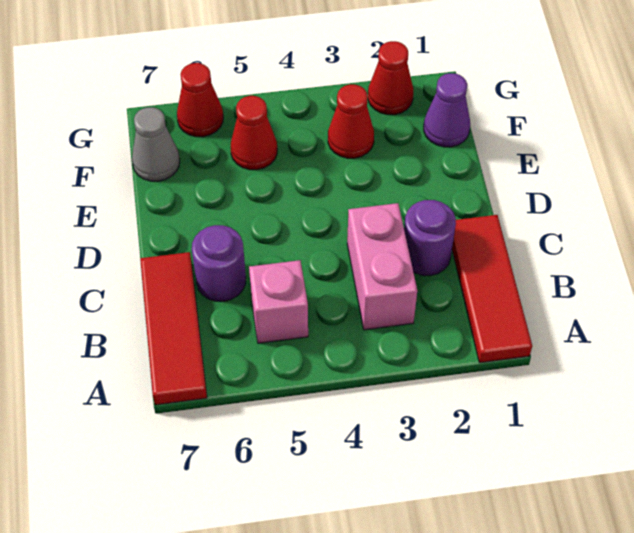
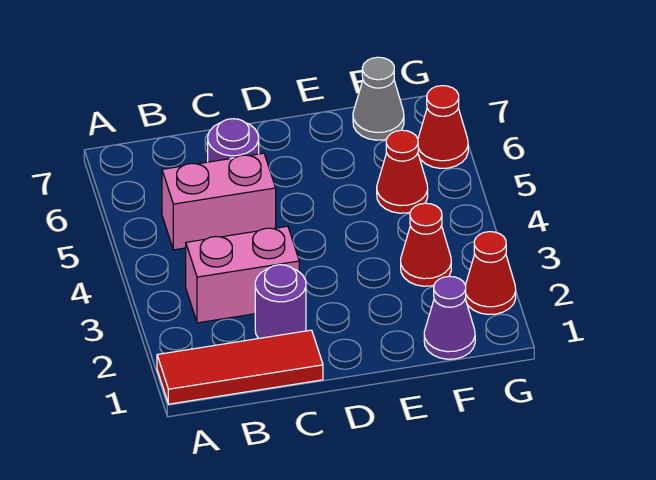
red 1x3 tile [140,252,207,405] -> none
pink 1x1 brick [249,260,308,343] -> pink 1x2 brick [162,153,276,250]

